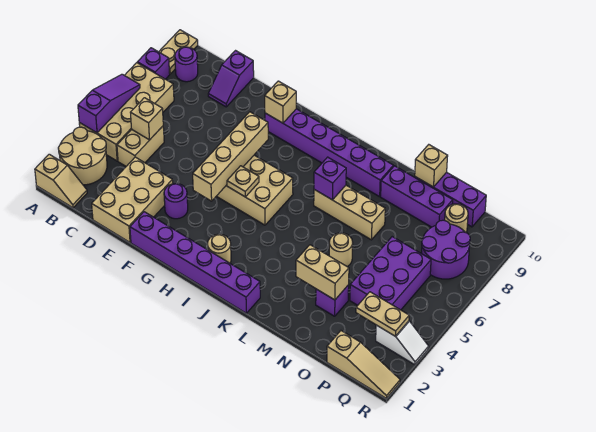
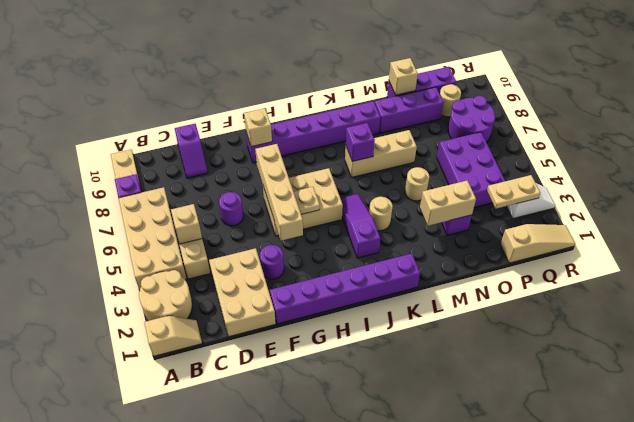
purple 1x3 slope [78,74,140,133] -> purple 1x3 slope moved to [340,194,380,258]
purple 1x1 round brick [175,47,198,82] -> purple 1x1 round brick moved to [219,192,243,226]
tan 1x1 round brick [207,234,231,263] -> tan 1x1 round brick moved to [369,197,393,231]

